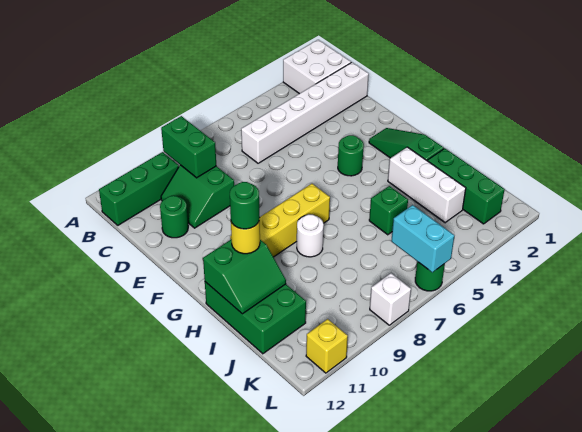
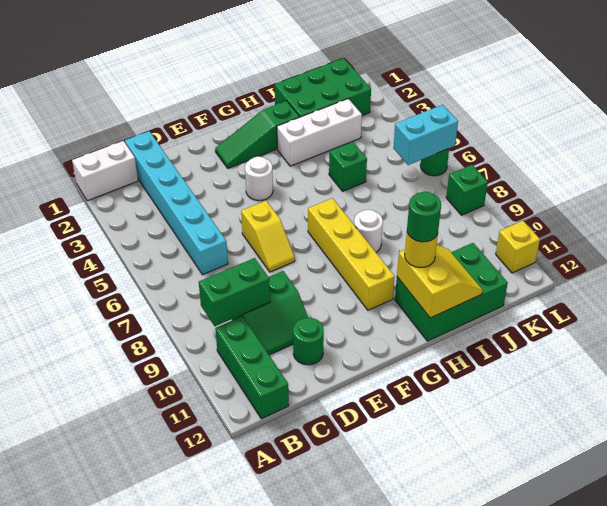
white 2x2 brick [283,40,351,94] -> white 1x2 brick [72,141,138,201]
white 1x6 brick [241,62,369,163] -> cyan 1x6 brick [125,131,228,275]
none -> yellow 1x2 slope [241,201,295,272]
green 1x1 round brick [338,135,364,176] -> white 1x1 round brick [245,156,273,201]
green 2x2 slope [203,239,286,314] -> yellow 2x2 slope [397,245,483,318]
green 1x3 brick [428,148,505,224] -> green 2x3 brick [275,58,371,117]
white 1x1 brick [370,273,411,325] -> green 1x1 brick [446,165,488,215]

